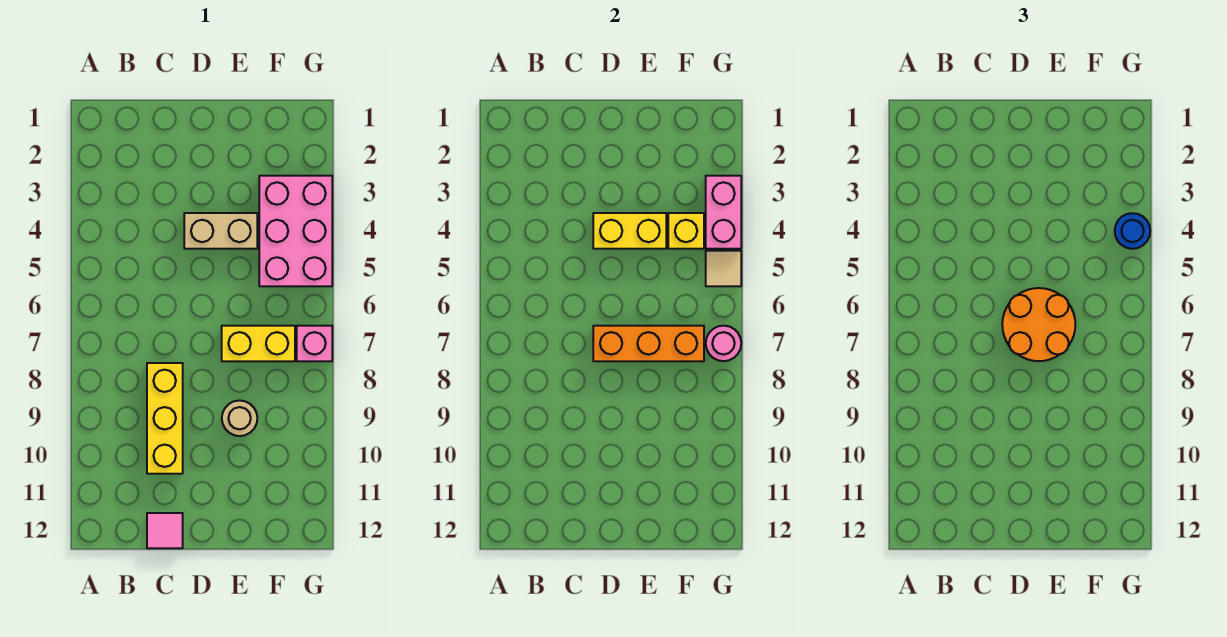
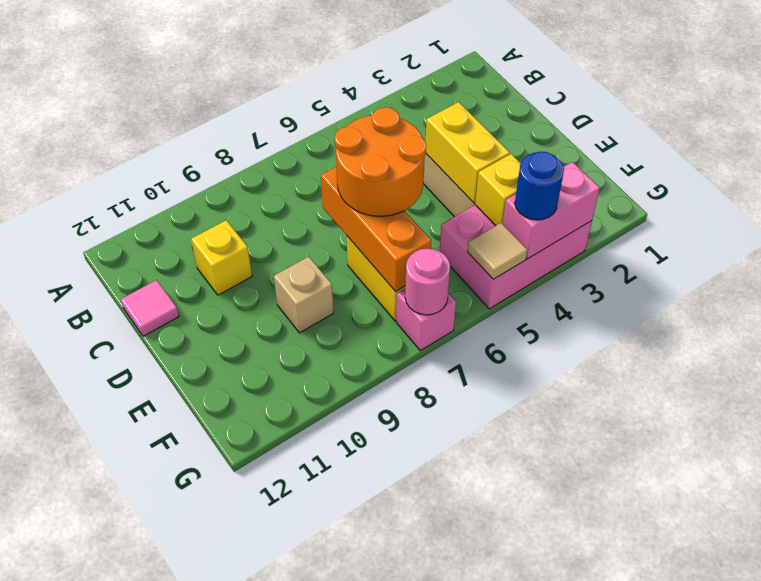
yellow 1x3 brick [147,363,183,474] -> yellow 1x1 brick [191,220,252,295]
tan 1x1 round brick [222,400,257,436] -> tan 1x1 brick [274,257,334,333]

